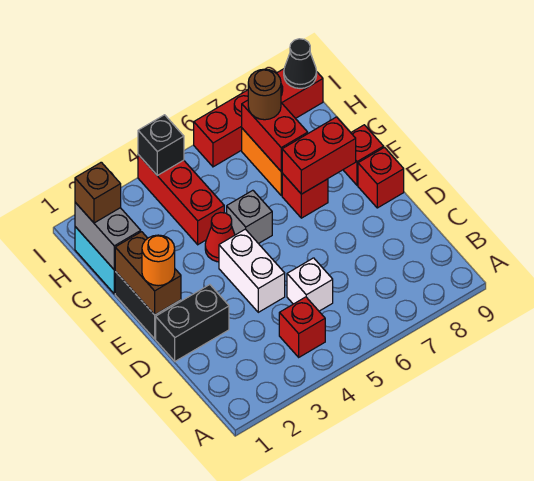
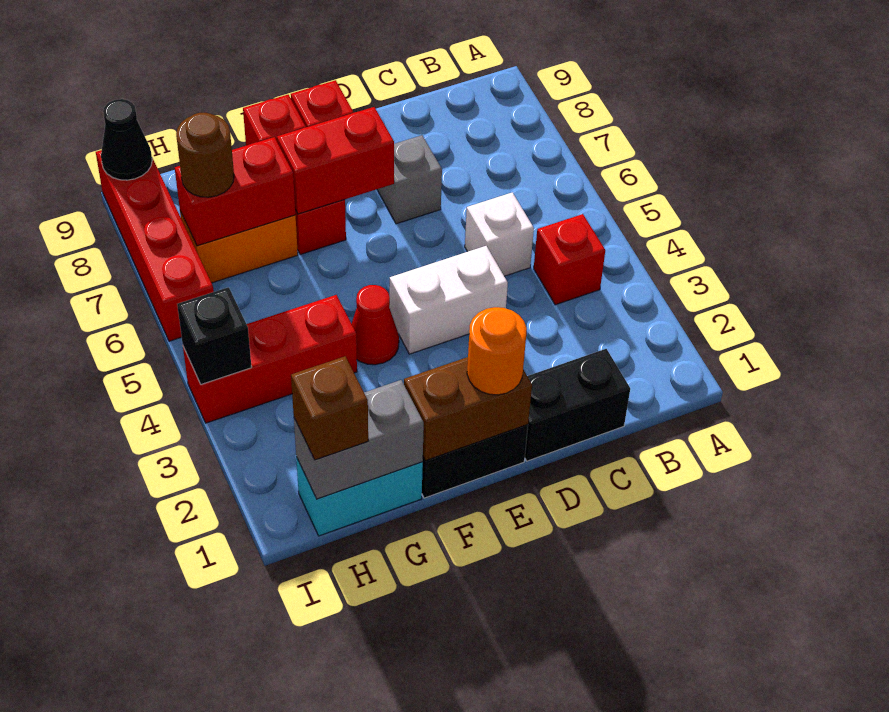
black 1x2 brick [156,285,229,361] -> black 1x2 brick turned to [525,349,630,461]
grey 1x1 brick [227,190,272,244] -> grey 1x1 brick moved to [377,135,442,224]
red 1x2 brick [282,117,356,194] -> red 1x2 brick turned to [277,107,394,214]

